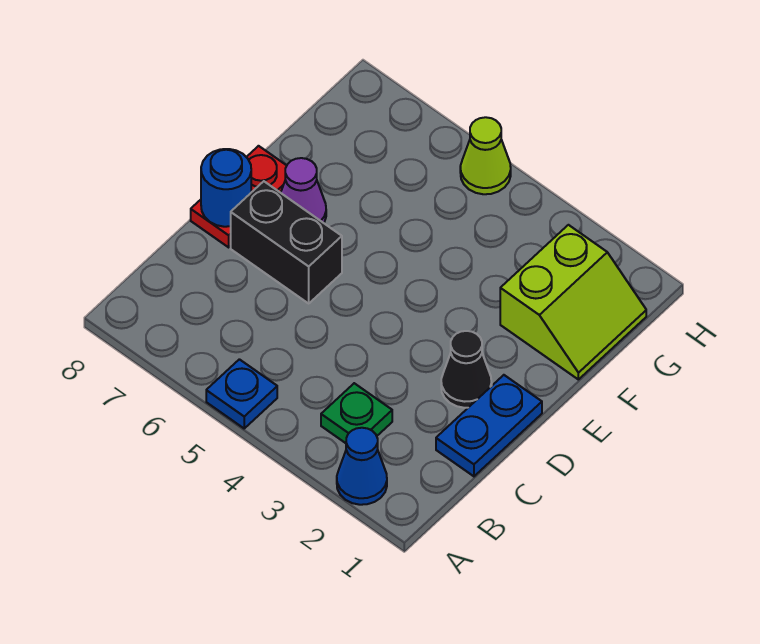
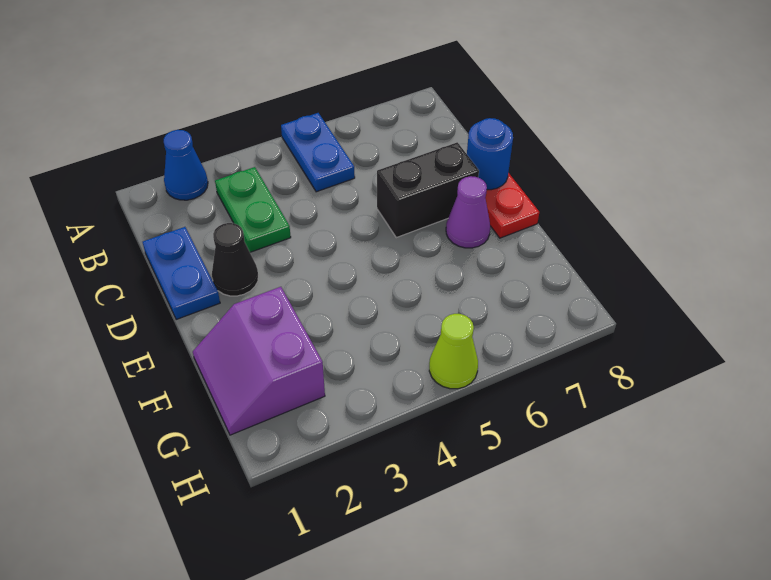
blue 1x1 plate [206,359,277,428] -> blue 1x2 plate [281,113,355,192]
green 1x1 plate [321,383,392,443] -> green 1x2 plate [215,167,291,252]
lime 2x2 slope [500,225,646,379] -> purple 2x2 slope [193,287,325,435]

